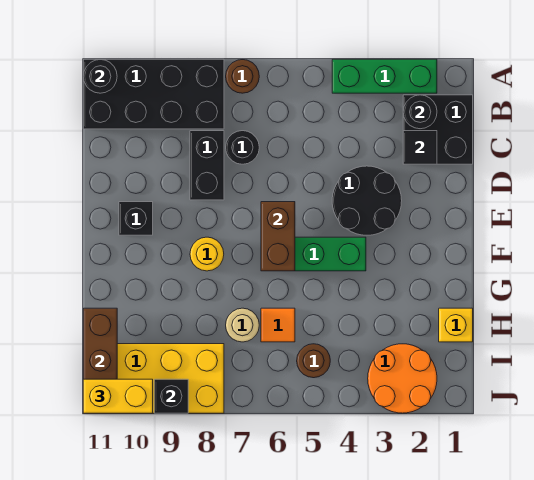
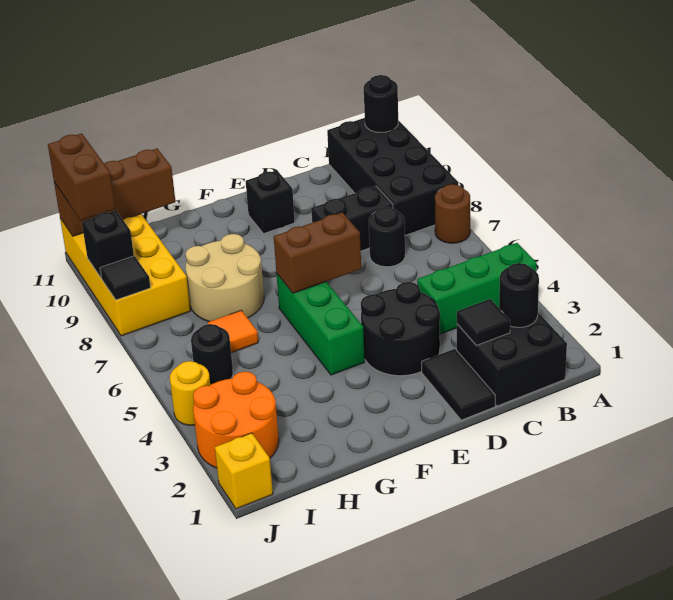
green 1x3 brick [332,59,437,93] -> green 1x3 brick turned to [417,243,537,334]
none -> black 1x2 tile [422,349,495,420]
yellow 1x1 round brick [190,237,224,271] -> yellow 1x1 round brick moved to [170,361,210,425]
yellow 1x1 brick [439,308,473,342] -> yellow 1x1 brick moved to [215,433,273,509]
tan 1x1 round brick [226,308,259,342] -> tan 2x2 round brick [185,234,264,322]
brown 1x1 round brick [297,344,330,378] -> black 1x1 round brick [191,324,233,385]
none -> black 1x1 tile [100,256,150,300]
yellow 1x2 brick [83,379,153,413] -> brown 1x2 brick [48,134,115,220]

